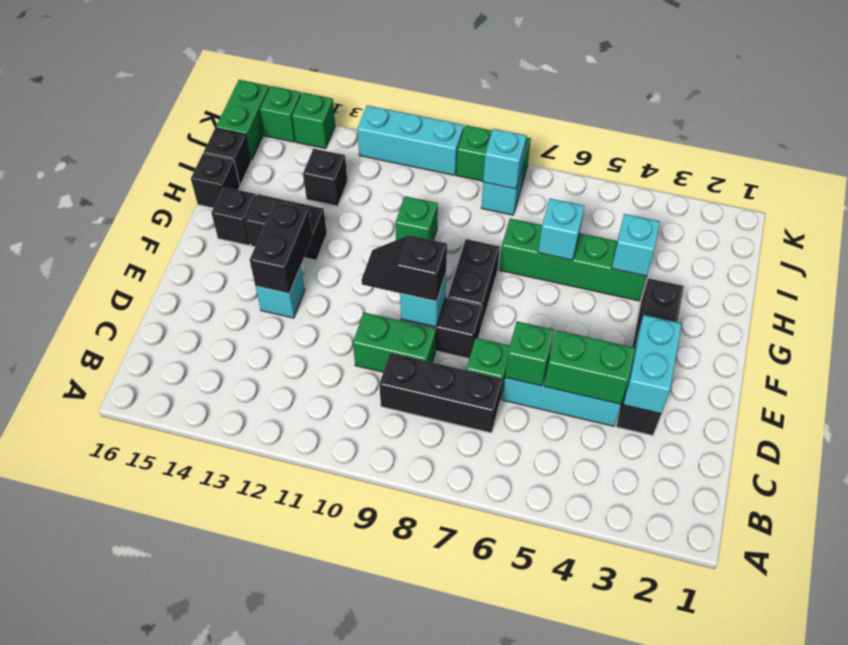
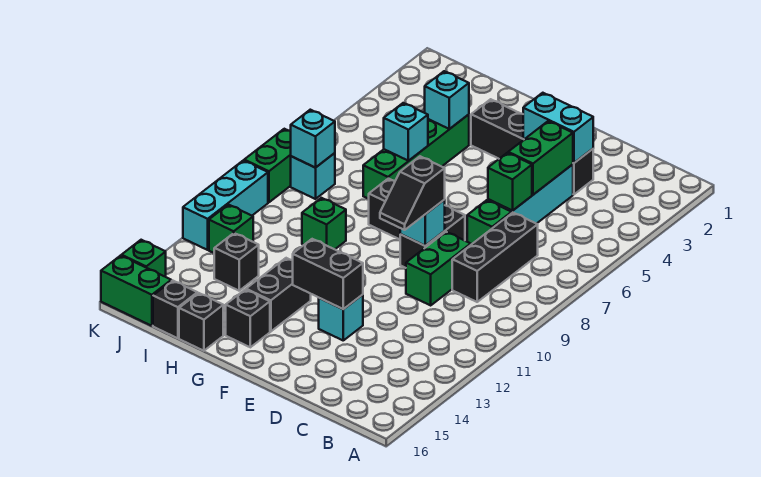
green 1x1 brick [292,92,335,149] -> green 1x1 brick moved to [209,205,253,253]

